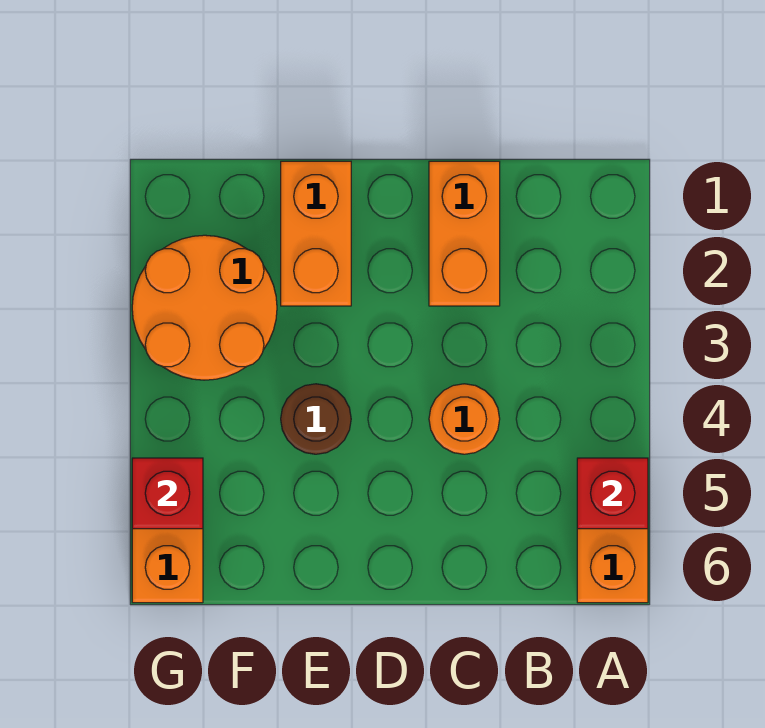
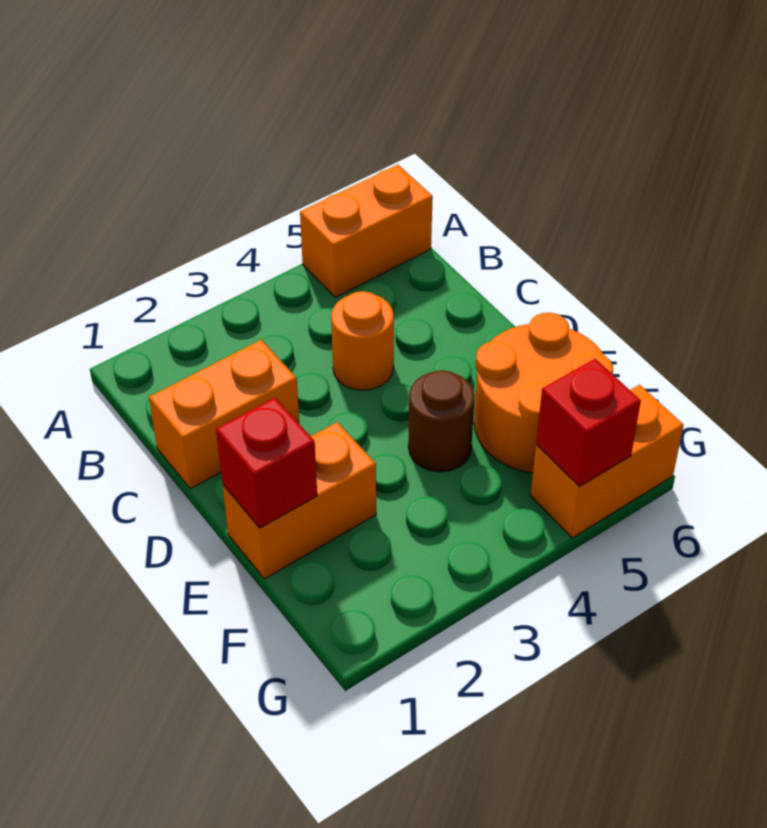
red 1x1 brick [577,458,648,529] -> red 1x1 brick moved to [216,398,317,528]
orange 2x2 round brick [132,235,277,380] -> orange 2x2 round brick moved to [474,313,613,473]

